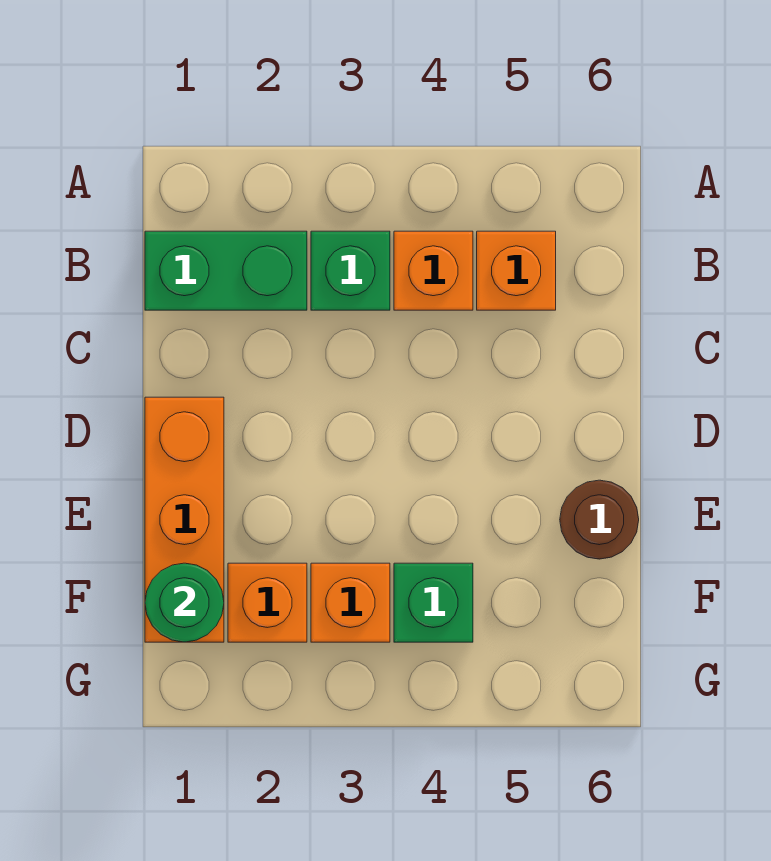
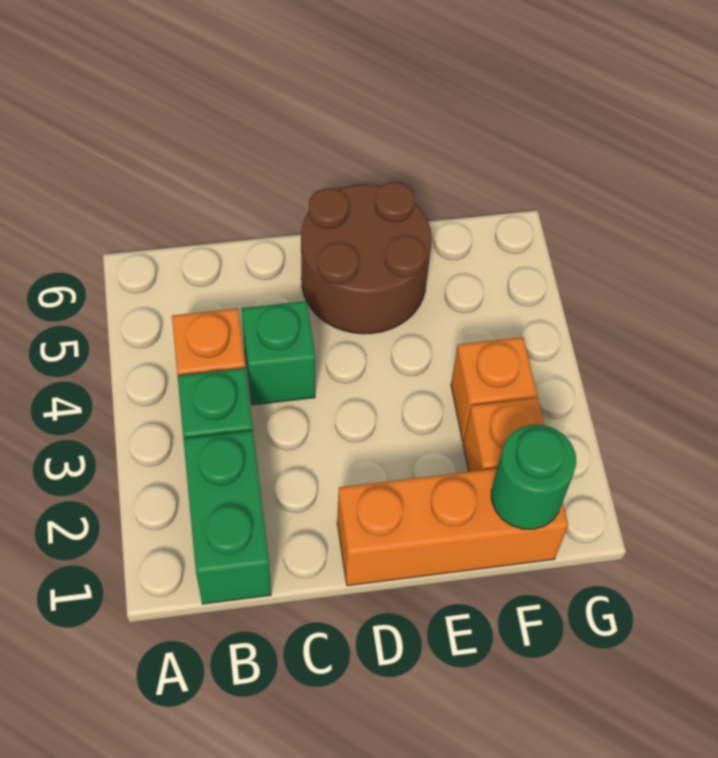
orange 1x1 brick [477,231,556,310] -> none
brown 1x1 round brick [560,480,639,559] -> brown 2x2 round brick [301,182,432,334]
green 1x1 brick [394,563,473,642] -> green 1x1 brick moved to [241,301,315,405]

